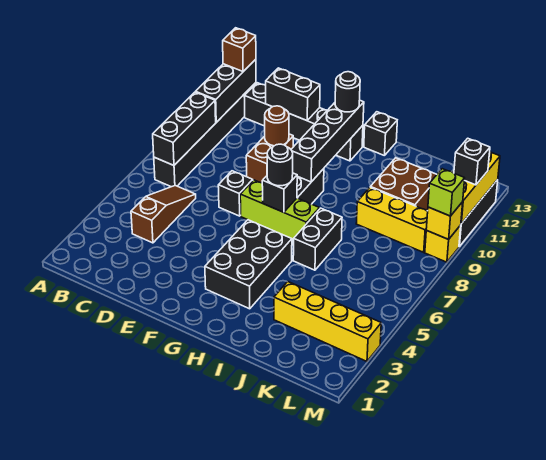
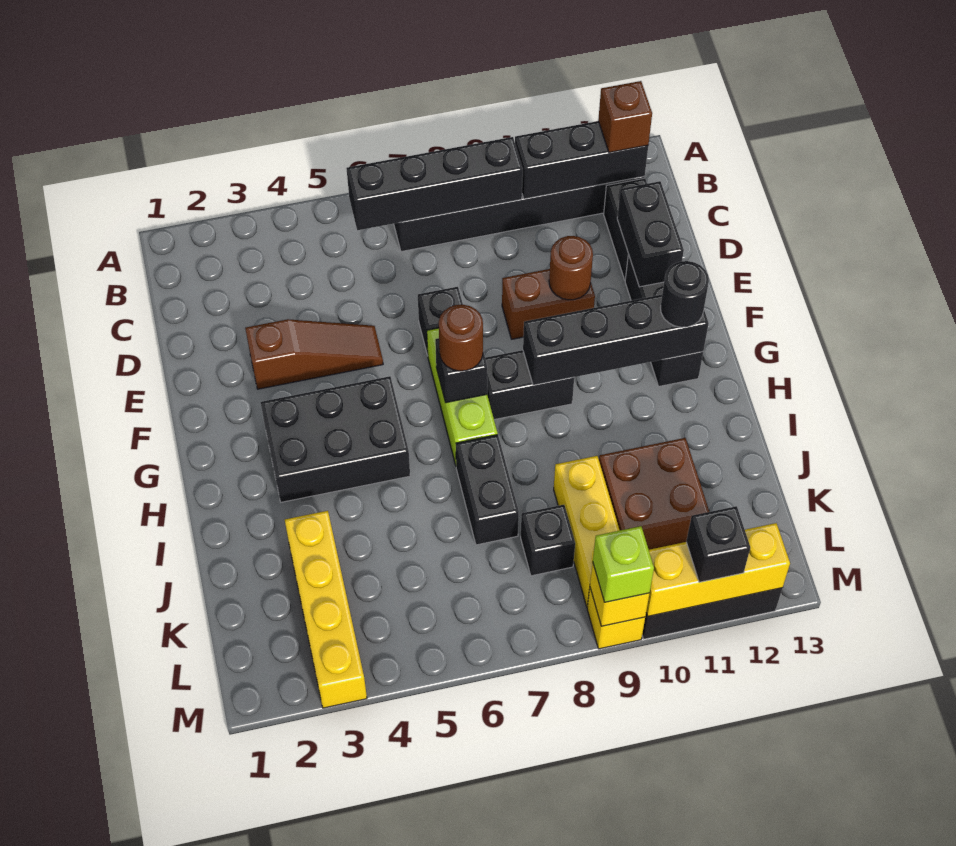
black 1x3 brick [153,92,216,165] -> black 1x4 brick [347,137,523,230]
brown 1x3 slope [131,186,196,243] -> brown 1x3 slope moved to [245,319,383,389]
black 1x1 round brick [267,144,293,186] -> brown 1x1 round brick [439,305,483,371]
black 1x1 brick [364,112,397,156] -> black 1x1 brick moved to [521,505,575,576]
black 1x2 brick [293,208,342,270] -> black 1x2 brick turned to [456,435,519,545]

